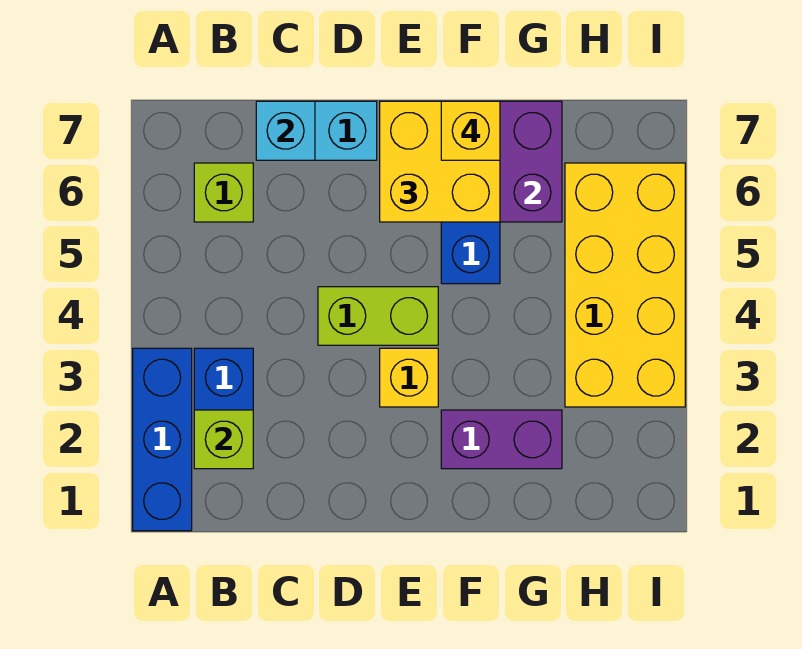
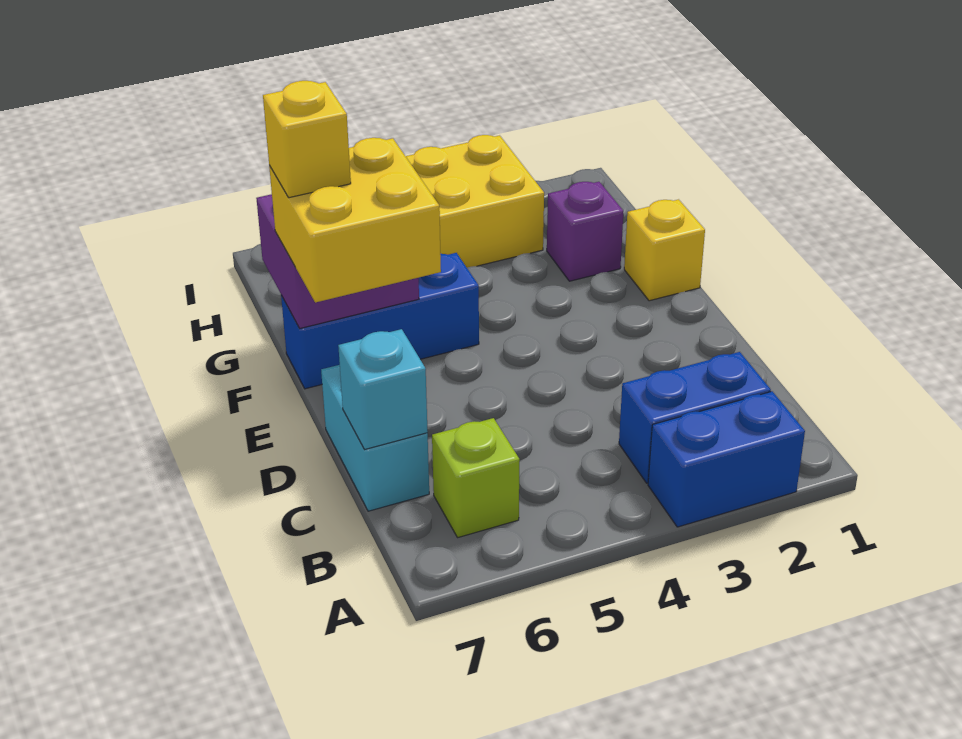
blue 1x3 brick [133,348,192,531] -> blue 1x2 brick [648,391,805,527]
lime 1x1 brick [194,410,253,469] -> none
lime 1x2 brick [318,287,438,345] -> none
yellow 1x1 brick [380,348,438,407] -> yellow 1x1 brick moved to [624,199,705,301]
purple 1x2 brick [441,410,562,469] -> purple 1x1 brick [547,182,624,281]

